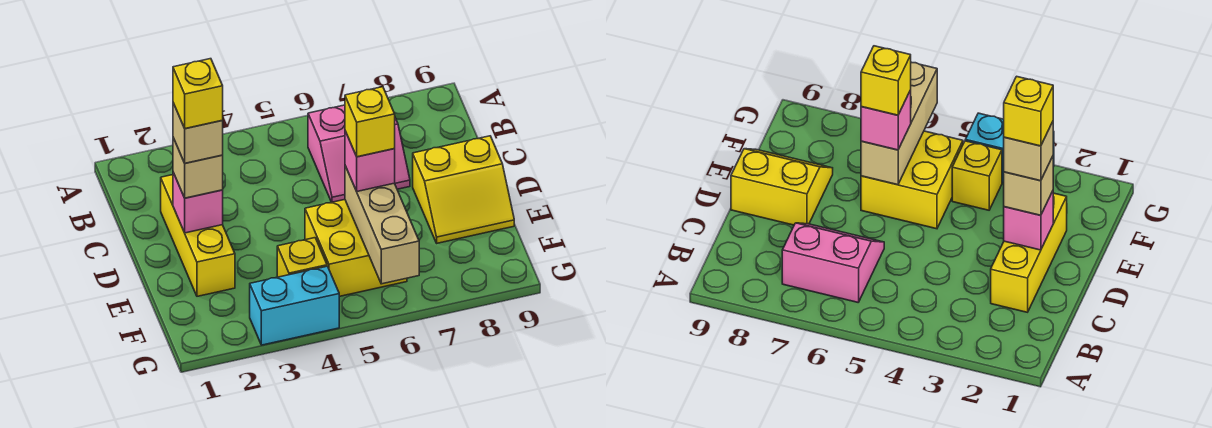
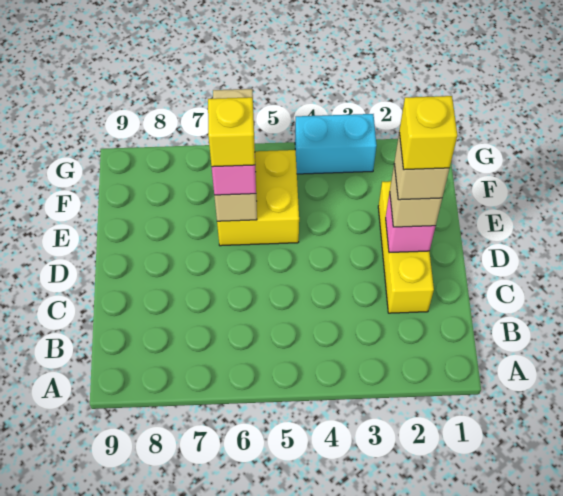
pink 2x2 slope [308,105,410,202] -> none
yellow 2x2 slope [413,136,514,243] -> none
yellow 1x1 brick [277,238,327,277] -> none

